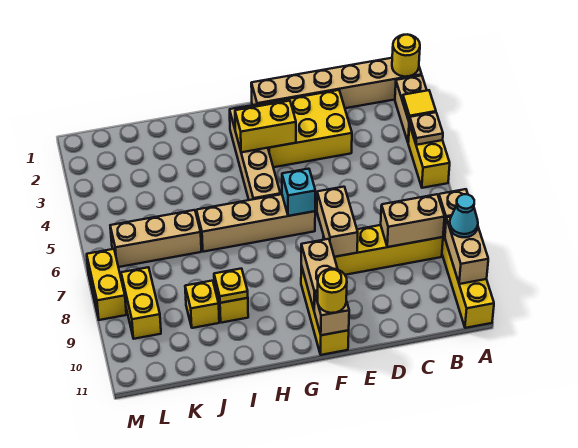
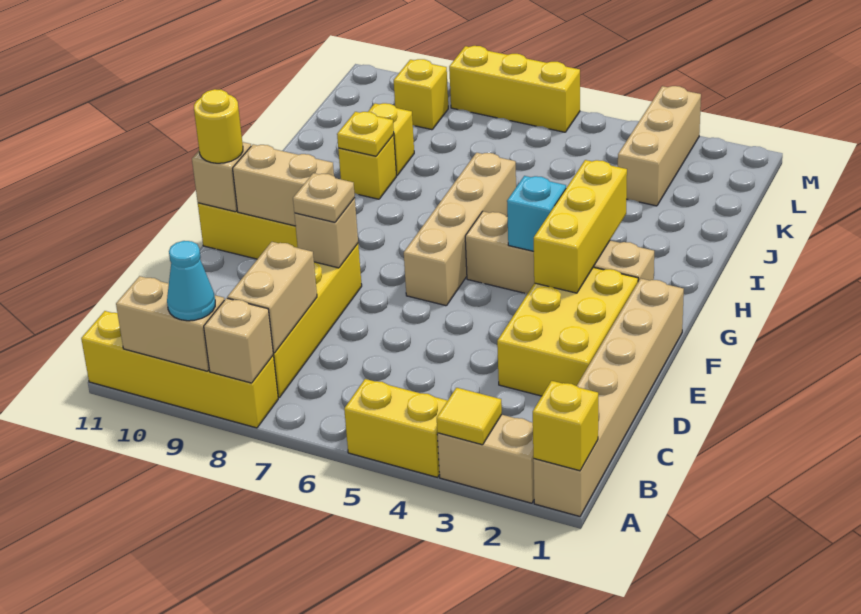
yellow 1x1 round brick [392,35,420,77] -> yellow 1x1 brick [533,381,598,471]
tan 1x1 plate [410,112,443,145] -> tan 1x1 plate moved to [293,173,355,222]
tan 1x2 brick [317,187,358,257] -> tan 1x1 brick [294,198,358,268]
yellow 1x2 brick [235,101,296,152] -> yellow 1x3 brick [534,160,627,293]
cyan 1x1 brick [282,169,315,216] -> cyan 1x1 brick moved to [507,176,566,251]
tan 1x3 brick [110,210,201,267] -> tan 1x3 brick moved to [618,86,701,206]
yellow 1x2 brick [121,267,161,339] -> yellow 1x1 brick [394,59,448,130]
yellow 1x2 brick [87,249,126,320] -> yellow 1x3 brick [449,46,580,132]

